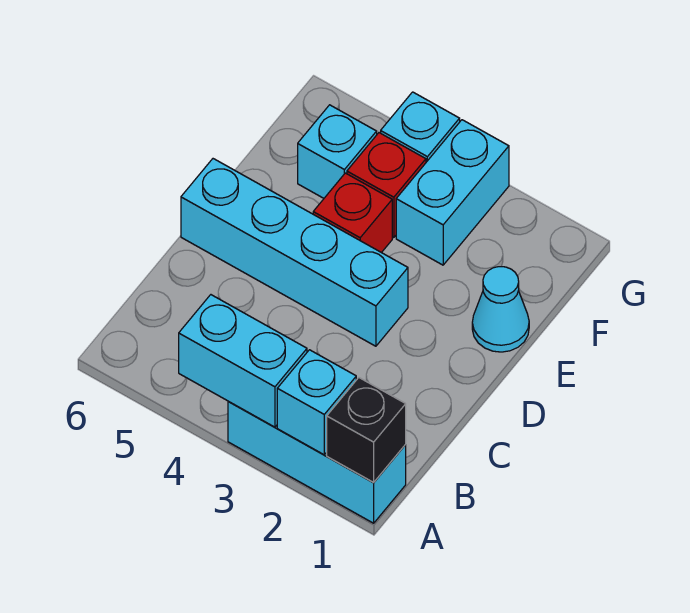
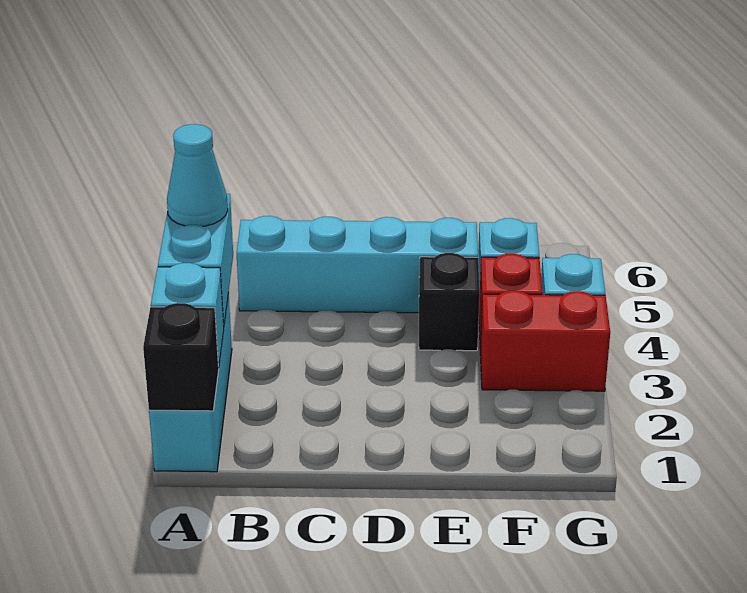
cyan 1x4 brick [181,159,408,346] -> cyan 1x4 brick turned to [237,216,478,313]
cyan 1x1 cone [472,267,529,352] -> cyan 1x1 cone moved to [167,124,228,226]
red 1x1 brick [313,173,392,253] -> black 1x1 brick [419,253,480,351]
cyan 1x2 brick [396,120,509,265] -> red 1x2 brick [480,291,610,391]

